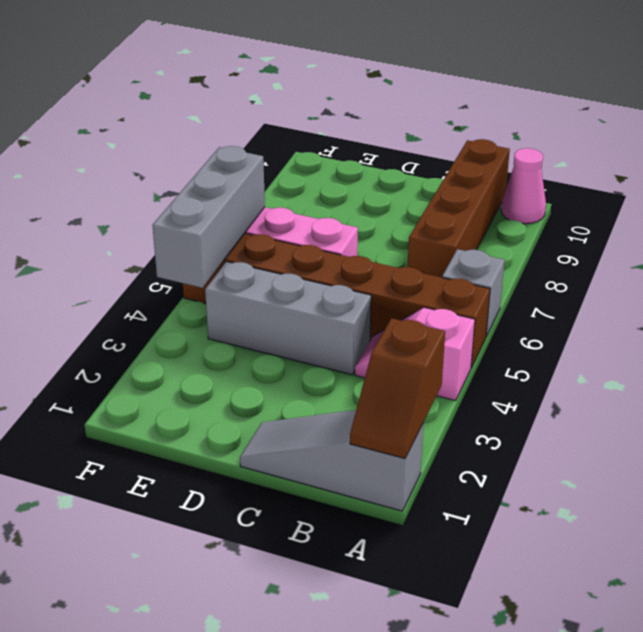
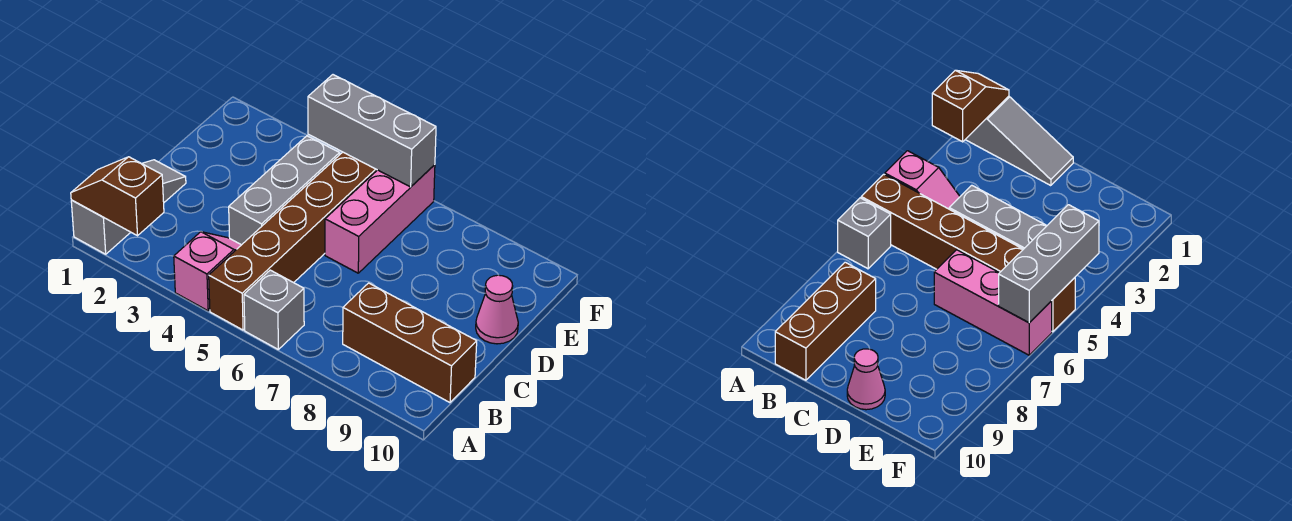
pink 1x1 cone [501,148,546,224] -> pink 1x1 cone moved to [476,275,518,344]
brown 1x4 brick [408,139,510,278] -> brown 1x3 brick [343,283,477,403]

